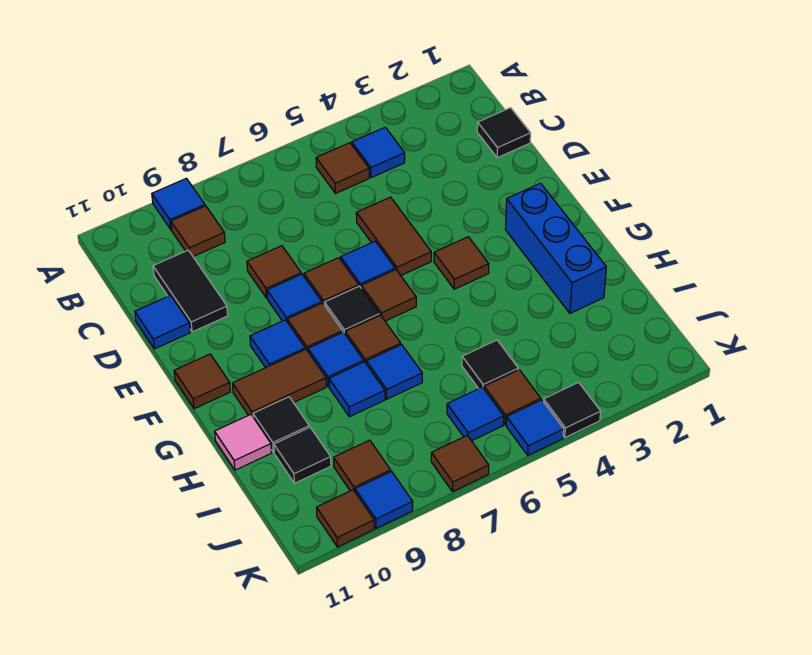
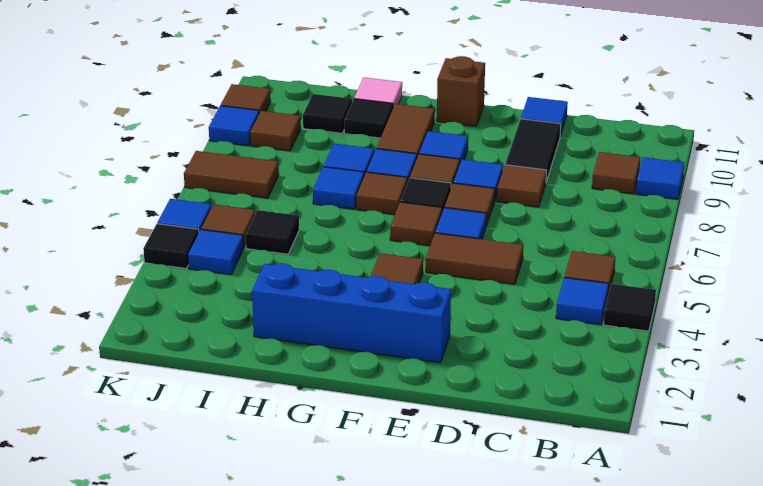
black 1x1 tile [477,108,531,158] -> black 1x1 tile moved to [603,284,656,331]
black 1x2 tile [153,250,228,332] -> black 1x2 tile turned to [505,119,561,182]
blue 1x3 brick [505,183,606,313] -> blue 1x4 brick [252,263,451,363]
brown 1x1 tile [174,354,230,409] -> brown 1x1 brick [437,56,485,126]
blue 1x1 tile [447,387,504,441] -> blue 1x1 tile moved to [188,230,243,275]
brown 1x1 tile [431,435,489,491] -> brown 1x2 tile [184,151,279,198]

